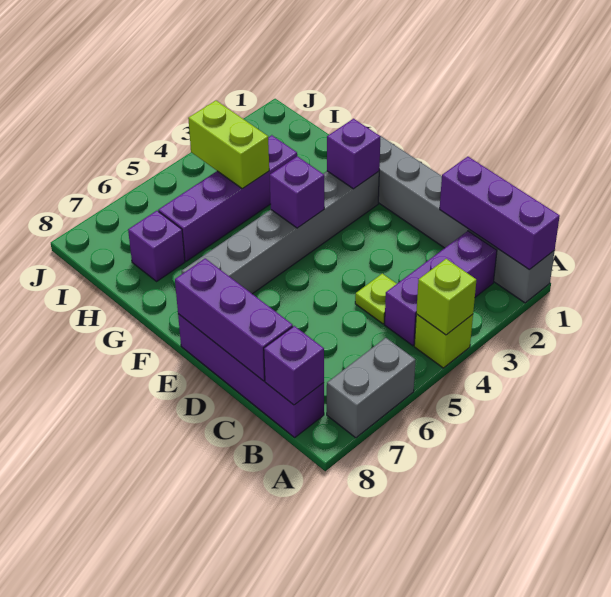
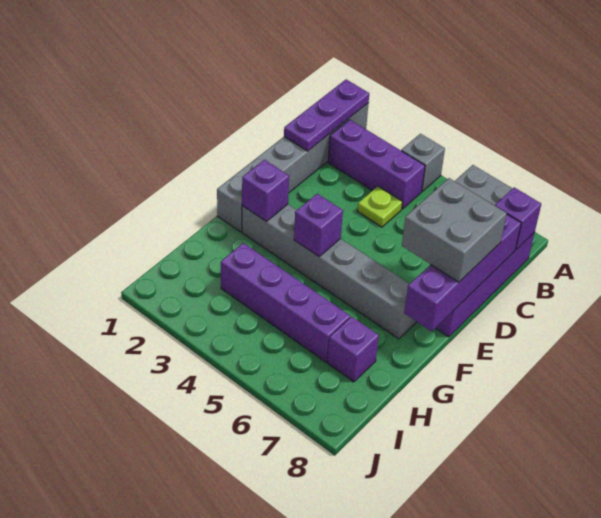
purple 1x3 brick [440,157,560,269] -> purple 1x3 plate [284,80,369,151]
lime 1x1 brick [414,314,473,368] -> grey 1x1 brick [401,134,445,191]
lime 1x1 brick [416,259,476,335] -> none
purple 1x3 brick [175,258,293,381] -> purple 1x4 brick [404,214,521,331]
none -> grey 2x2 brick [402,178,507,282]
lime 1x2 brick [188,101,269,189] -> none

